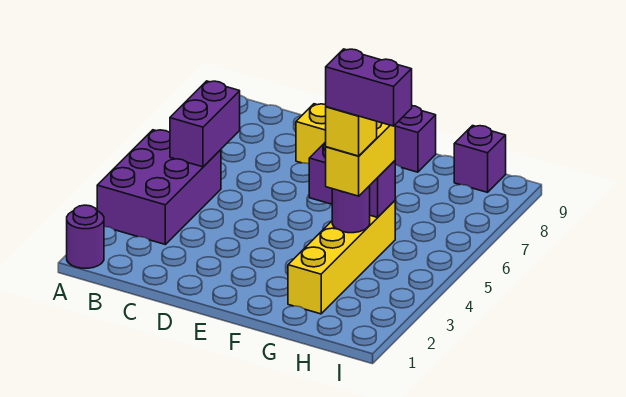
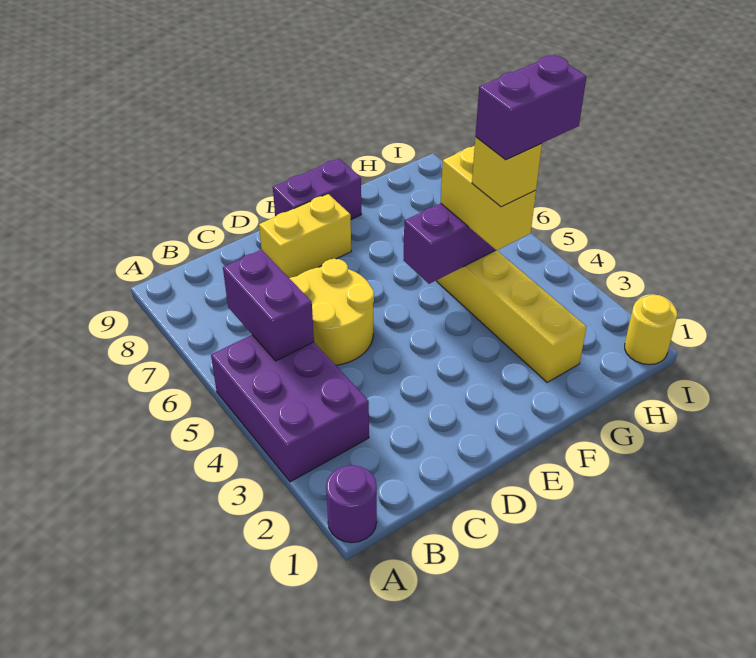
none -> yellow 2x2 round brick [289,259,374,365]
purple 1x1 round brick [332,186,370,233] -> none
purple 1x1 brick [454,126,506,192] -> none
none -> yellow 1x1 round brick [625,295,677,365]

